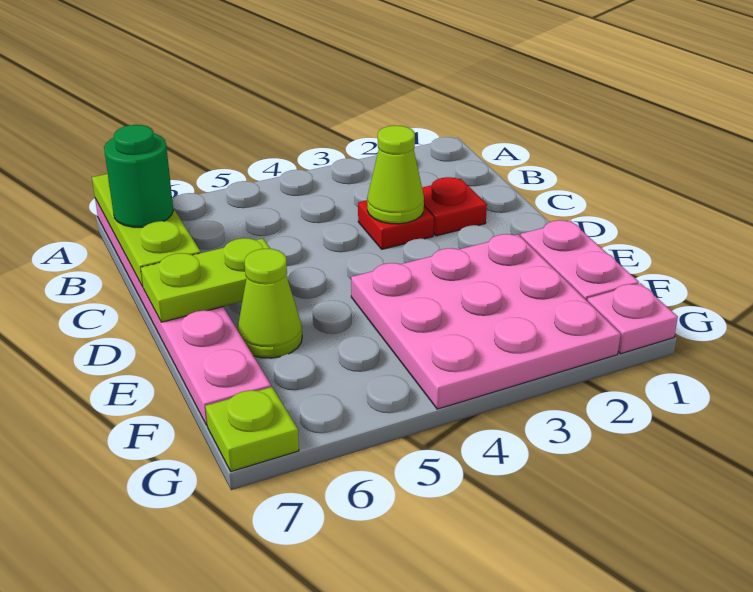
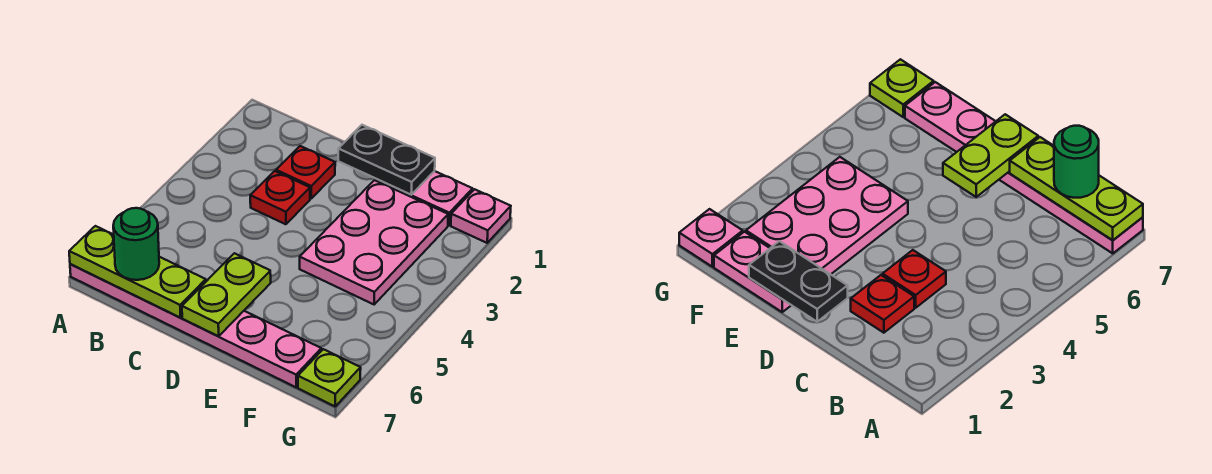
lime 1x1 cone [367,125,424,224] -> none
none -> black 1x2 plate [338,125,435,195]
pink 3x3 plate [351,234,621,409] -> pink 2x3 plate [300,180,448,304]
lime 1x1 cone [237,249,302,358] -> none

